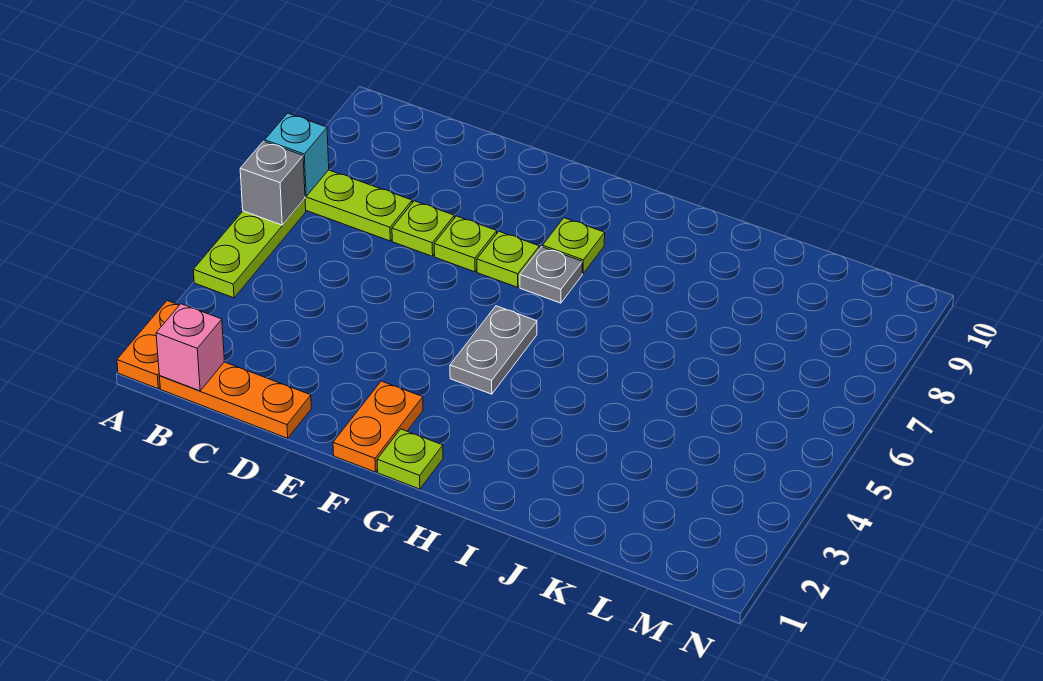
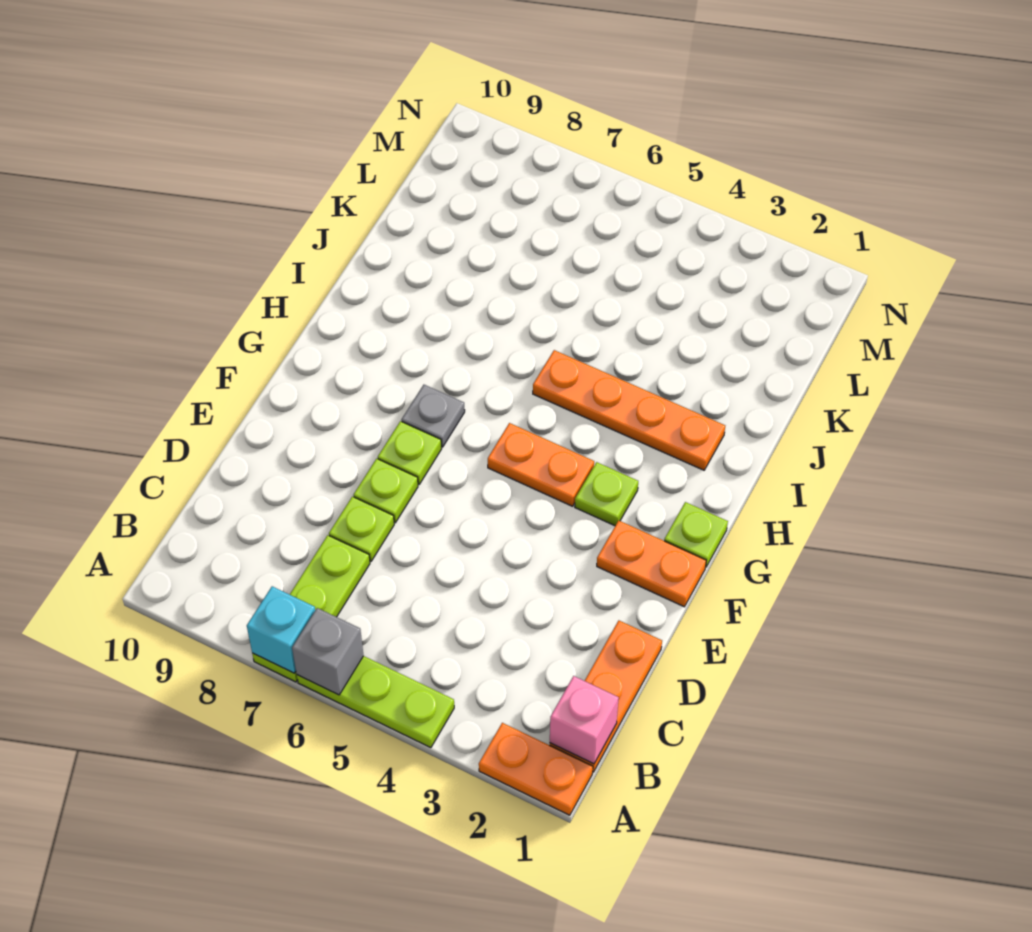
grey 1x2 plate [450,306,537,394] -> orange 1x2 plate [488,423,594,506]
lime 1x1 plate [543,218,605,273] -> lime 1x1 plate moved to [575,462,638,526]
none -> orange 1x4 plate [533,350,725,470]

